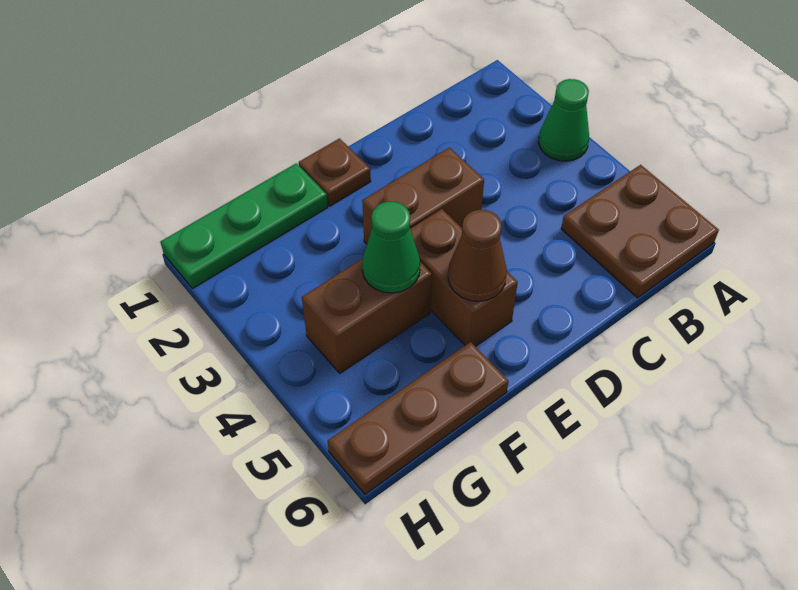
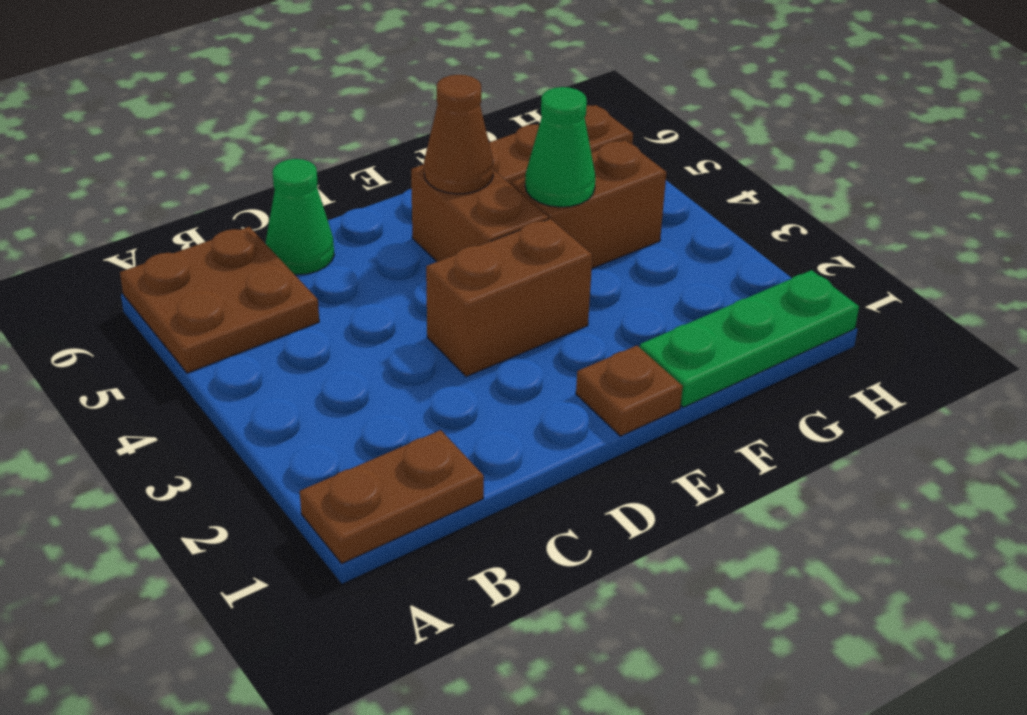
none -> brown 1x2 plate [300,430,484,563]
green 1x1 cone [539,79,589,161] -> green 1x1 cone moved to [266,159,334,275]

